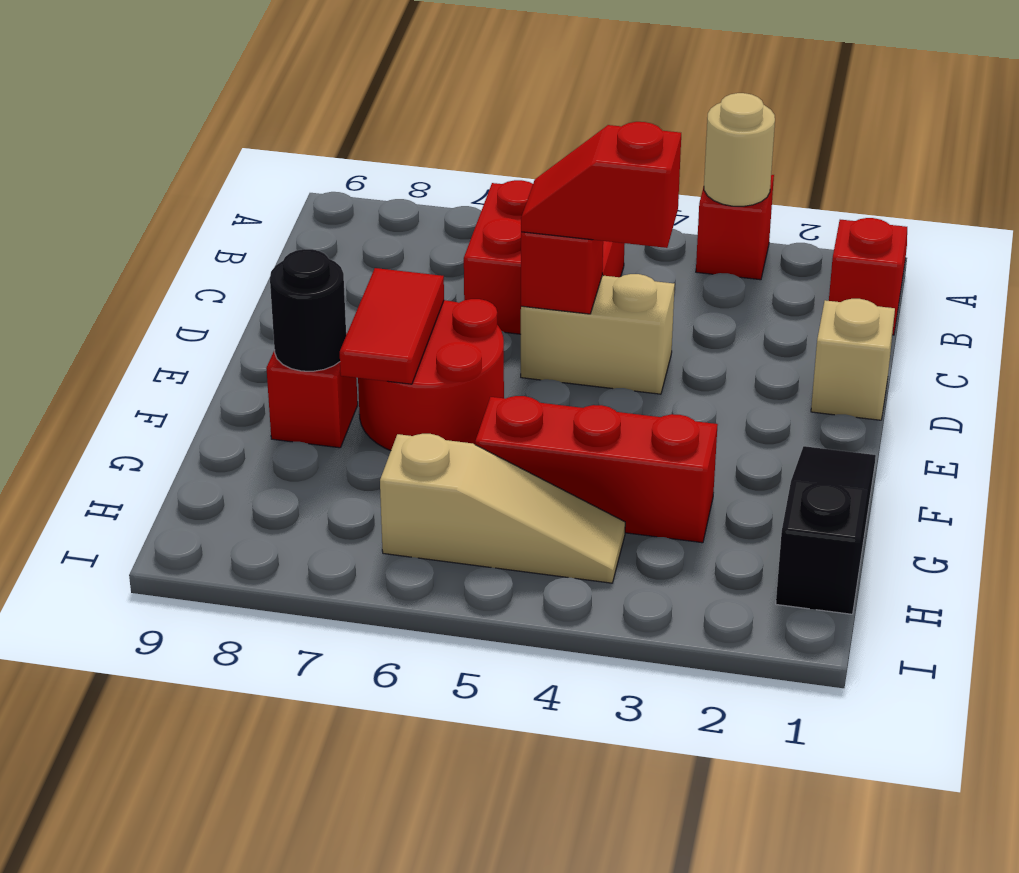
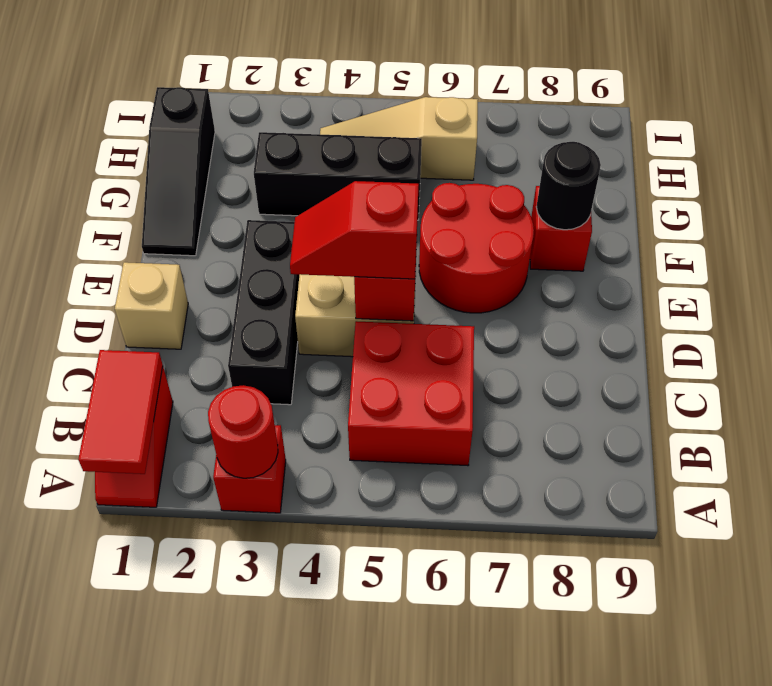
tan 1x1 round brick [704,93,775,206] -> red 1x1 round brick [208,385,278,478]
none -> black 1x3 brick [228,220,300,405]
red 1x2 slope [521,122,681,248] -> red 1x2 slope turned to [290,181,419,279]
red 1x2 tile [340,268,444,384] -> red 1x2 tile moved to [78,350,163,474]
red 1x3 brick [475,396,718,543] -> black 1x3 brick [254,132,422,220]

